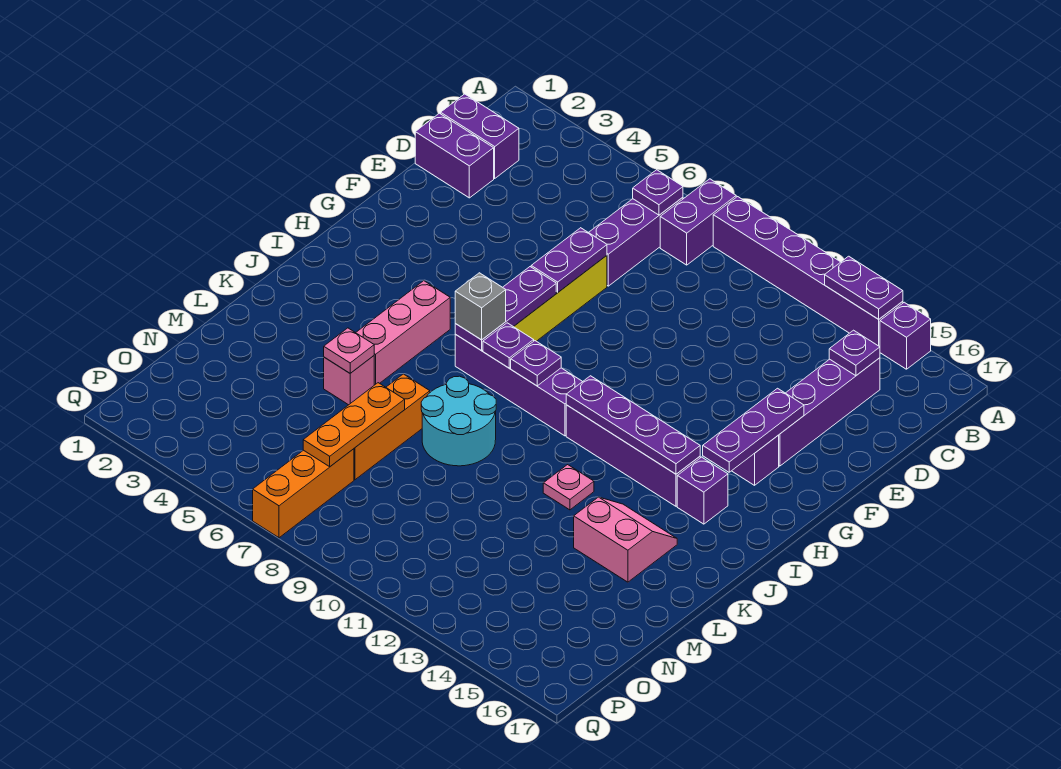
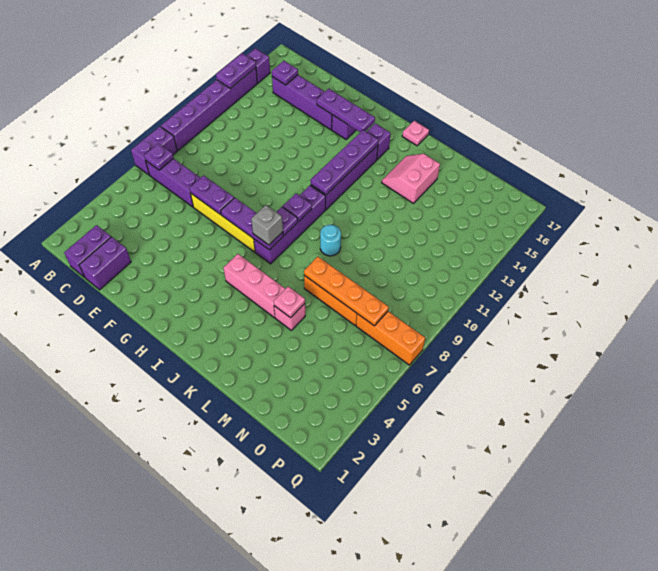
purple 1x2 brick [660,179,736,265] -> purple 1x2 brick turned to [131,127,177,175]
cyan 2x2 round brick [421,376,496,466] -> cyan 1x1 round brick [320,225,341,256]
pink 1x1 plate [543,465,594,510] -> pink 1x1 plate moved to [402,121,429,146]
orange 1x3 plate [303,383,405,467] -> orange 1x4 plate [304,257,389,326]

